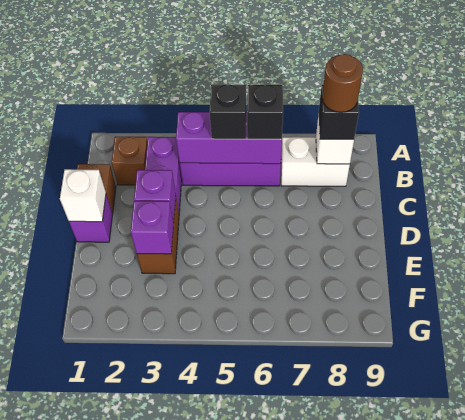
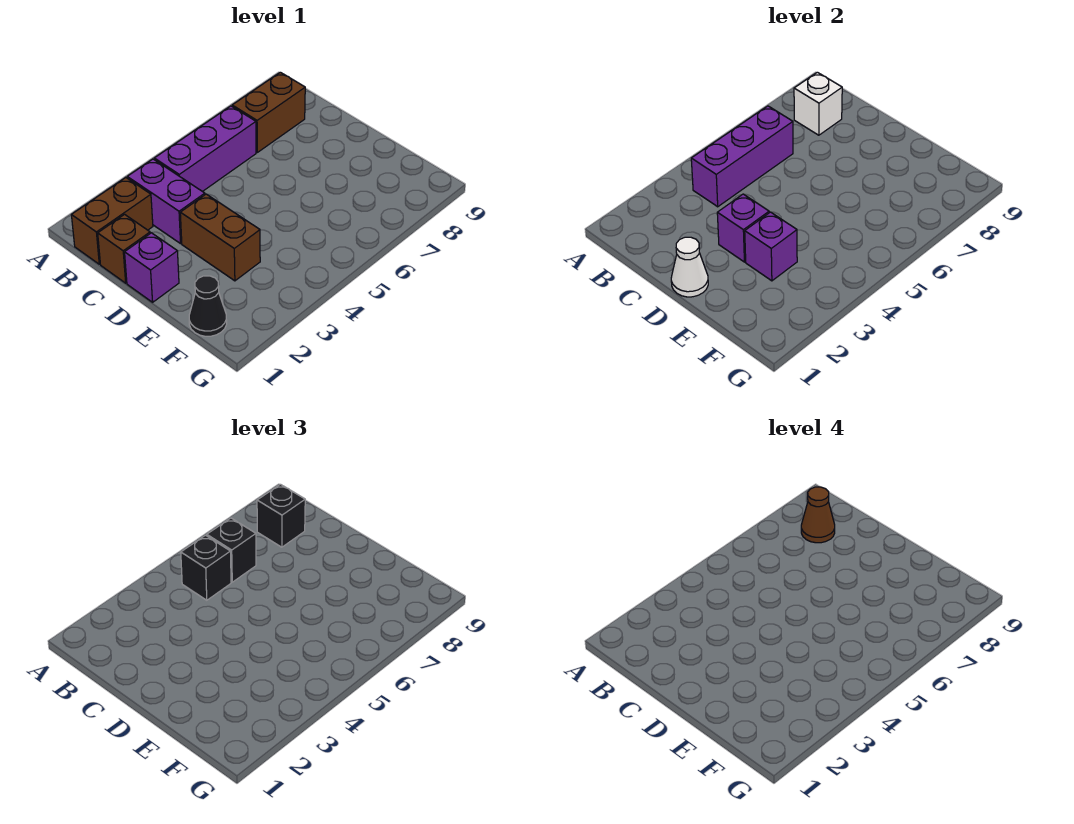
brown 1x1 brick [112,137,148,185] -> brown 1x2 brick [71,178,153,264]
white 1x2 brick [281,137,350,186] -> brown 1x2 brick [232,72,305,152]
brown 1x1 round brick [322,54,363,112] -> brown 1x1 cone [801,487,835,543]
white 1x1 brick [60,169,106,222] -> white 1x1 cone [671,237,708,297]
none -> black 1x1 cone [189,276,227,336]

